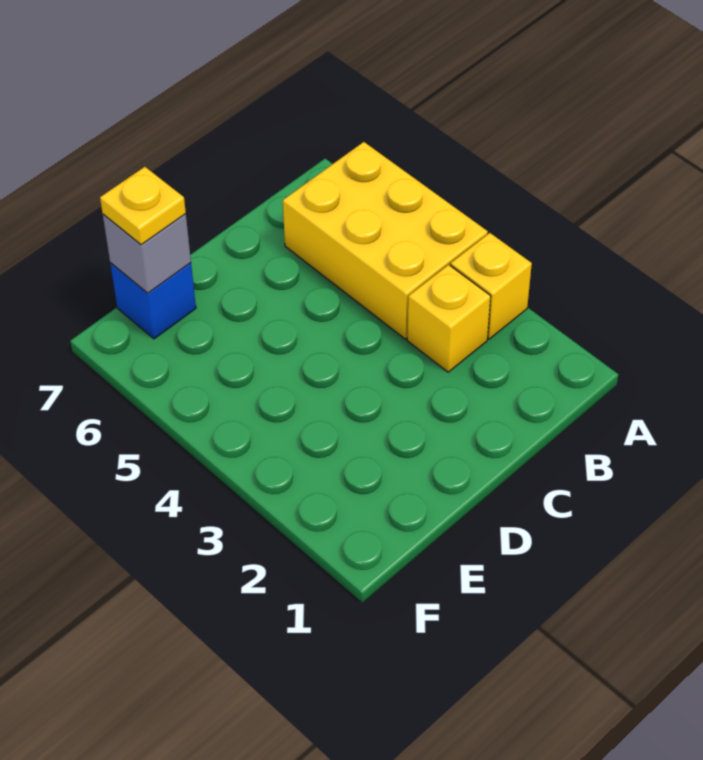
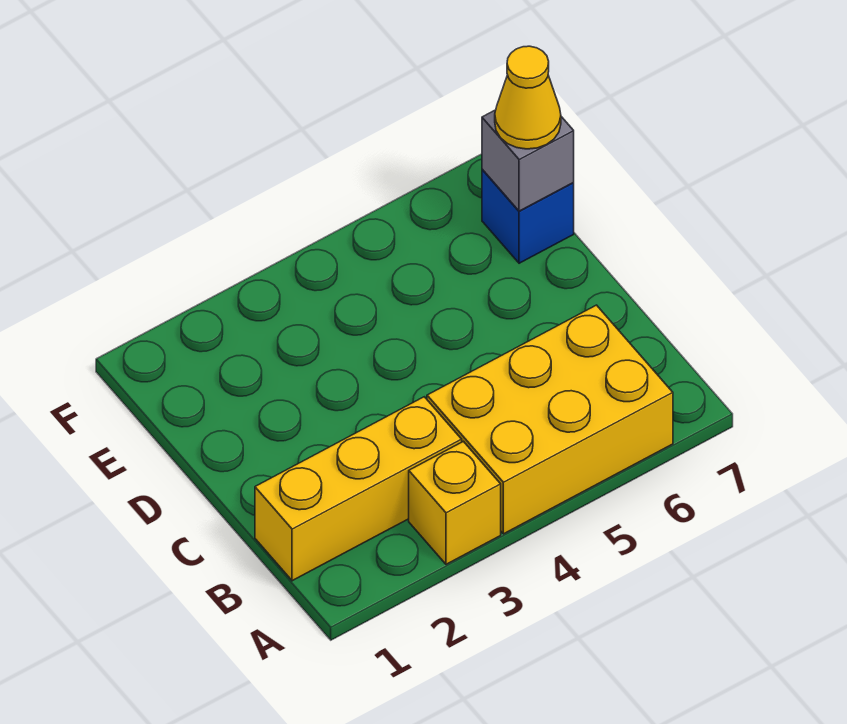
yellow 1x1 brick [407,265,491,372] -> yellow 1x3 brick [255,397,462,581]
yellow 1x1 plate [100,167,186,245] -> yellow 1x1 cone [495,46,561,149]

